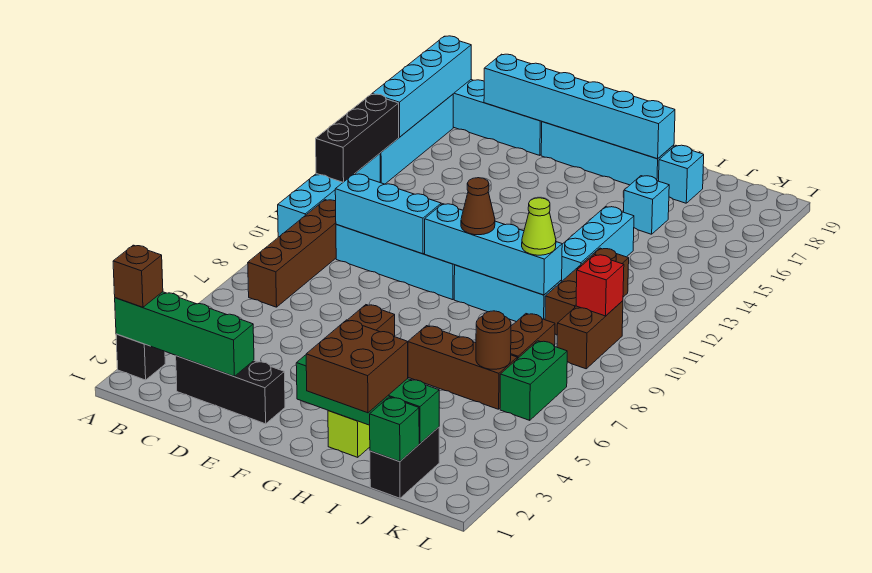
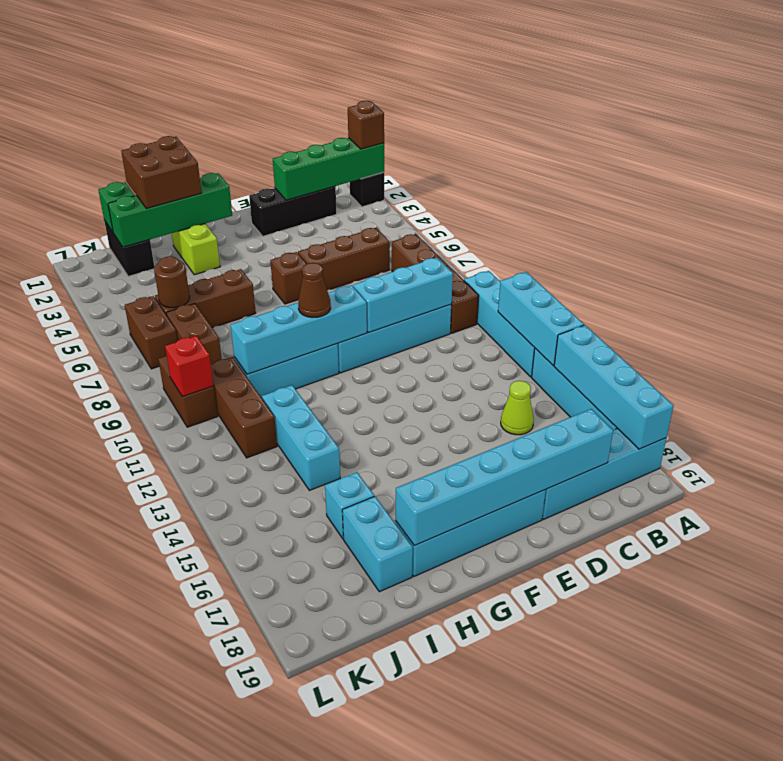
black 1x3 brick [316,94,399,182] -> cyan 1x3 brick [498,272,584,365]
none -> brown 1x3 brick [298,228,390,290]
lime 1x1 cone [522,198,556,255] -> lime 1x1 cone moved to [501,381,534,435]
cyan 1x1 brick [659,145,704,203] -> cyan 1x2 brick [342,496,413,592]
green 1x2 brick [500,341,567,420] -> brown 1x2 brick [125,296,177,369]

